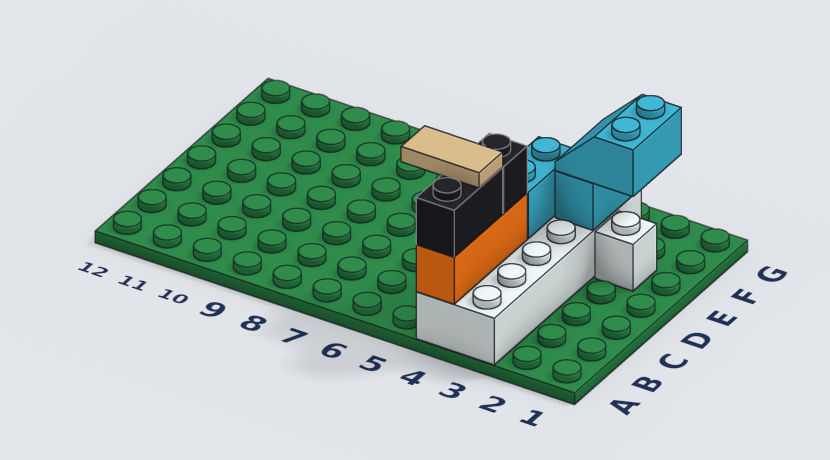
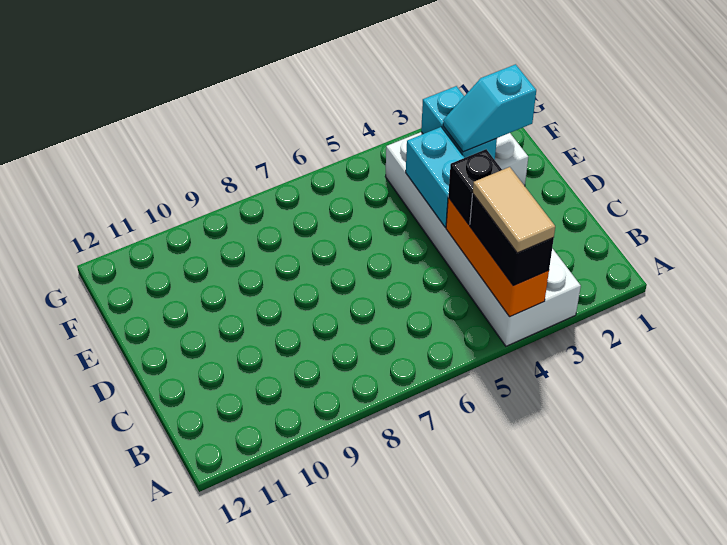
tan 1x2 tile [401,126,503,188] -> tan 1x2 tile turned to [473,167,555,253]
cyan 2x2 slope [555,94,681,197] -> cyan 1x2 slope [443,64,536,152]

